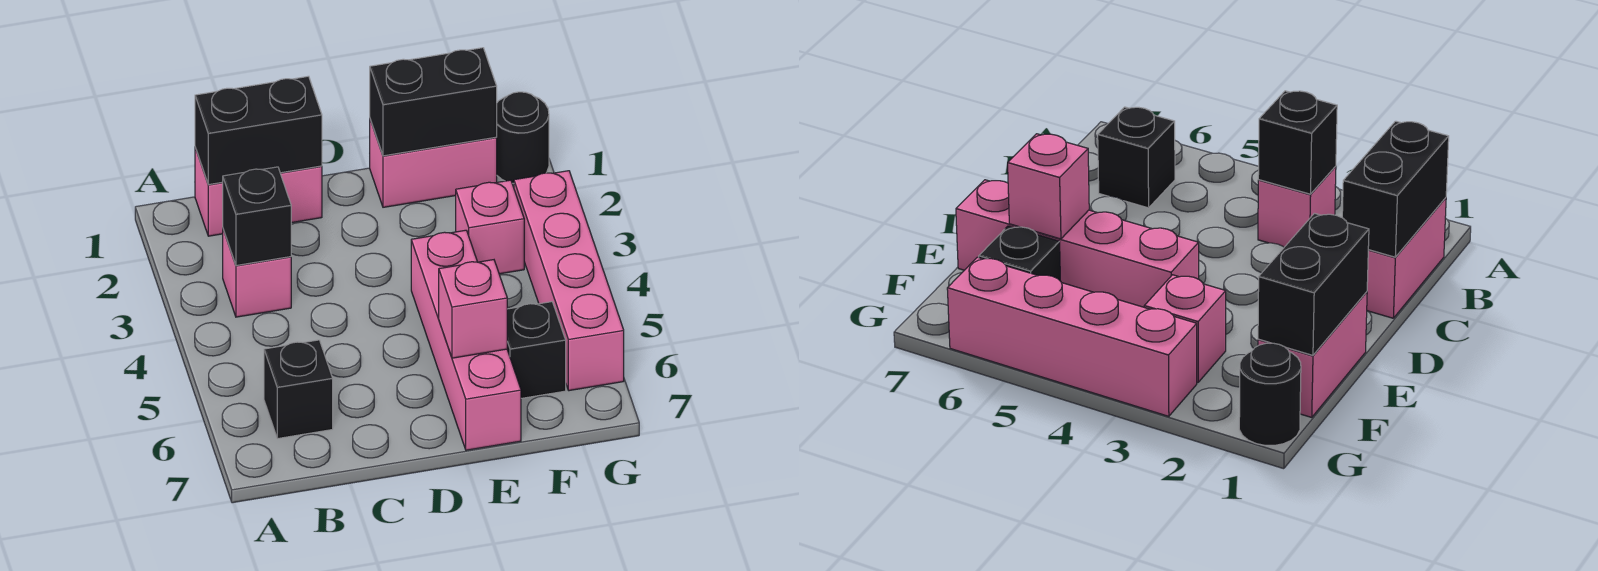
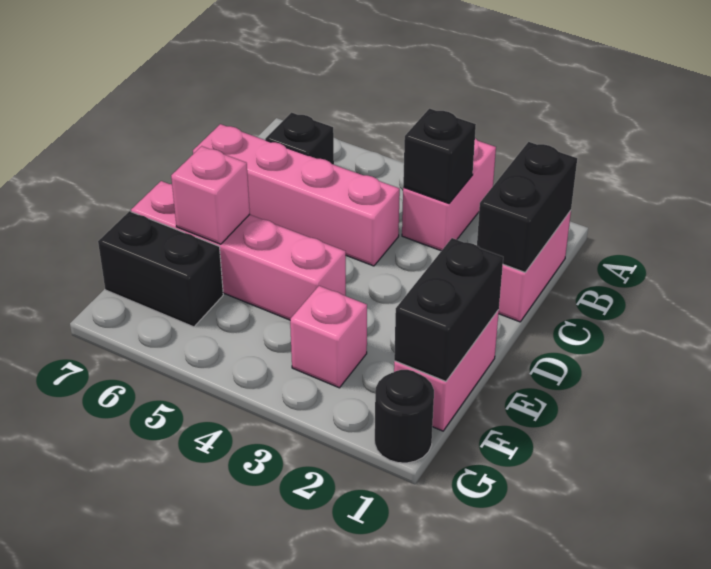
pink 1x1 brick [223,230,291,317] -> pink 1x2 brick [402,138,496,251]
black 1x1 brick [507,302,566,398] -> black 1x2 brick [98,211,223,327]
pink 1x4 brick [514,171,624,391] -> pink 1x4 brick moved to [193,124,400,266]

